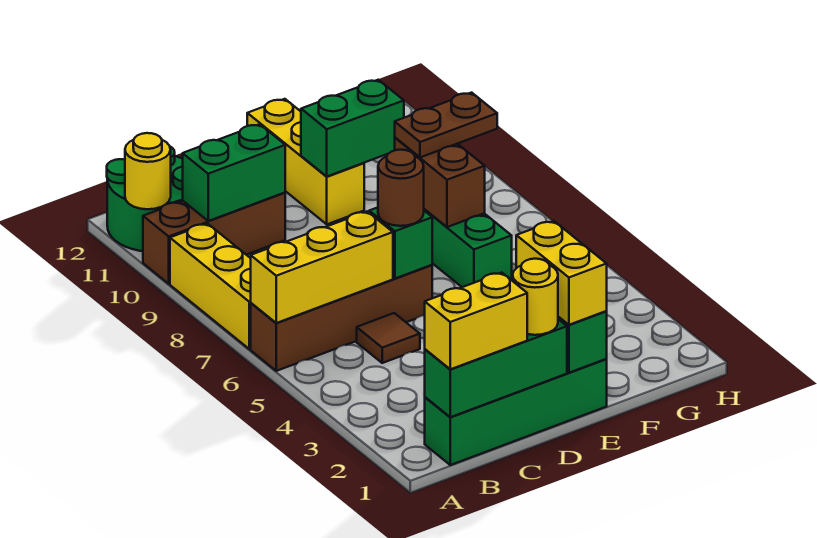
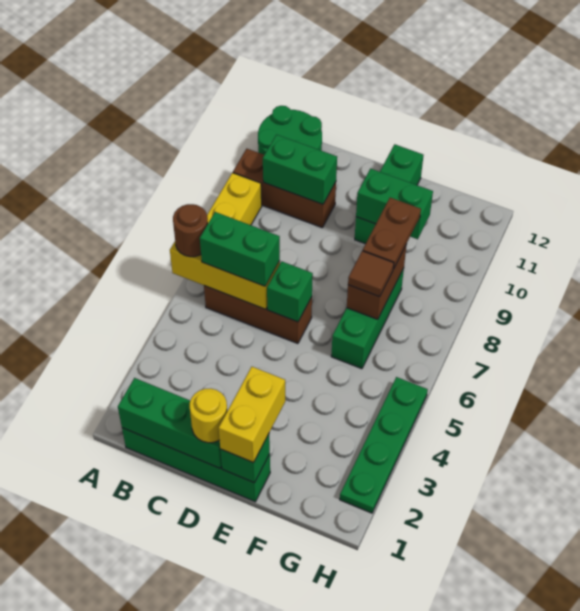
brown 1x4 brick [251,265,432,371] -> brown 1x3 brick [204,286,312,344]
yellow 1x1 round brick [125,133,171,209] -> none
yellow 1x2 brick [425,273,527,369] -> none
none -> green 1x2 brick [200,212,280,286]
brown 1x1 tile [357,313,420,363] -> brown 1x1 tile moved to [348,251,394,297]
brown 1x1 round brick [378,150,424,226] -> brown 1x1 round brick moved to [173,204,208,257]
yellow 1x3 brick [247,99,364,224] -> green 1x3 brick [355,144,424,244]
brown 1x2 plate [395,93,497,157] -> brown 1x2 plate turned to [363,198,421,269]
none -> green 1x4 plate [340,377,428,513]

